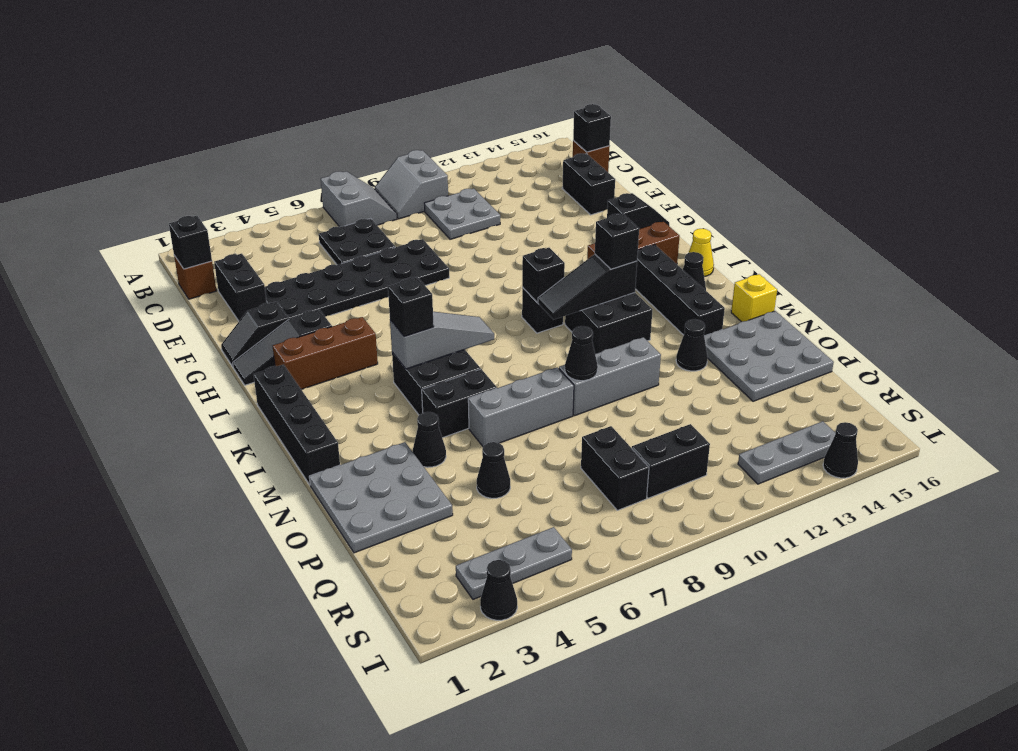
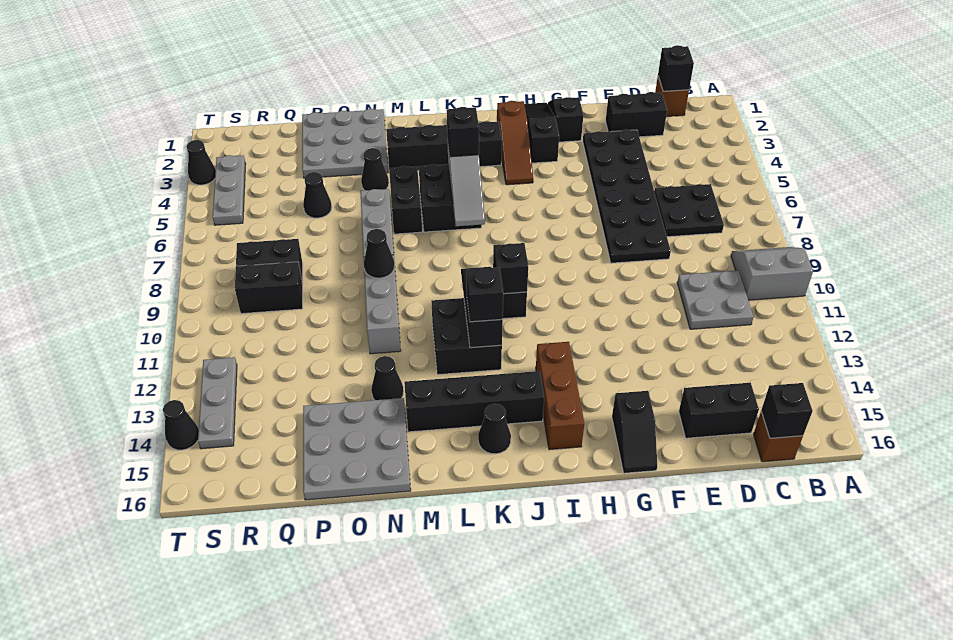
grey 2x2 slope [321,171,397,227] -> none
brown 1x3 brick [273,317,378,389] -> brown 1x3 slope [497,101,533,185]
black 1x4 brick [253,364,340,485] -> black 1x4 brick moved to [386,121,502,171]
yellow 1x1 cone [689,229,714,277] -> none
yellow 1x1 brick [731,274,777,322] -> none
black 1x2 brick [632,424,710,498] -> black 1x2 brick turned to [235,262,303,314]

